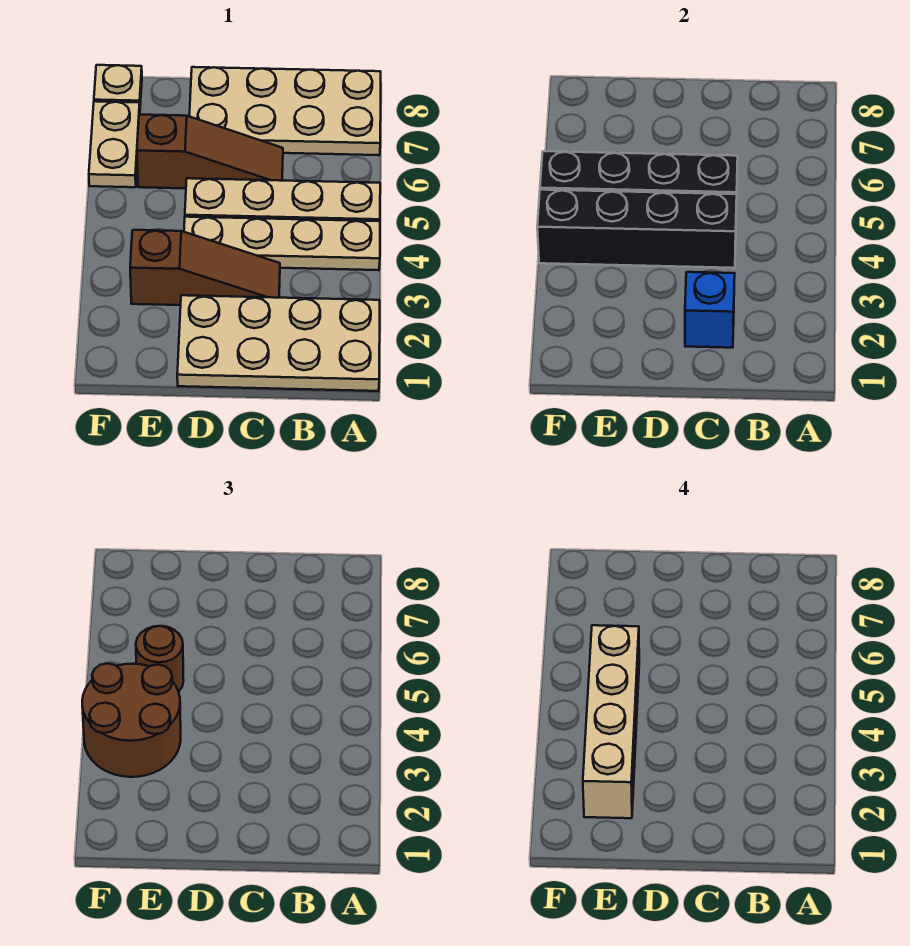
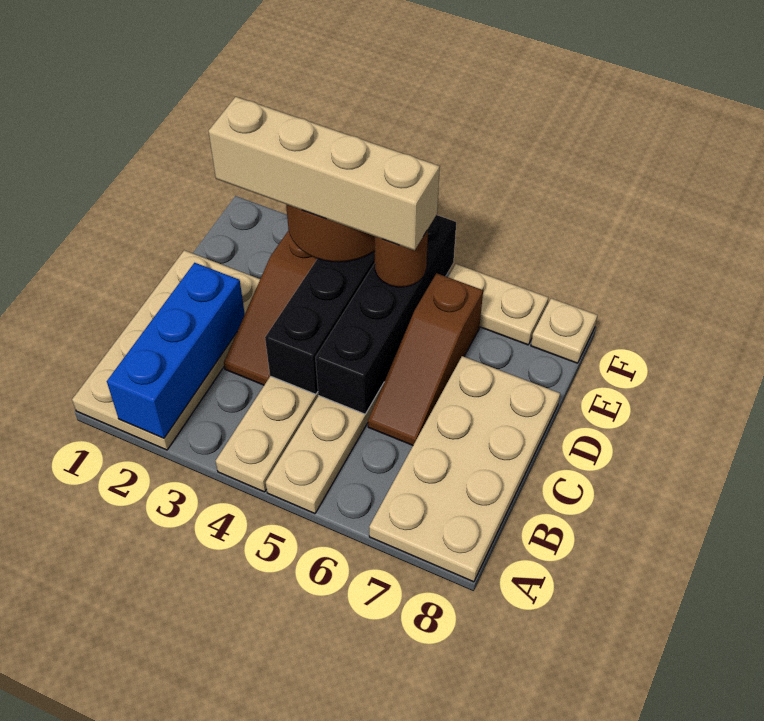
blue 1x1 brick [685,272,735,348] -> blue 1x3 brick [107,263,245,438]

